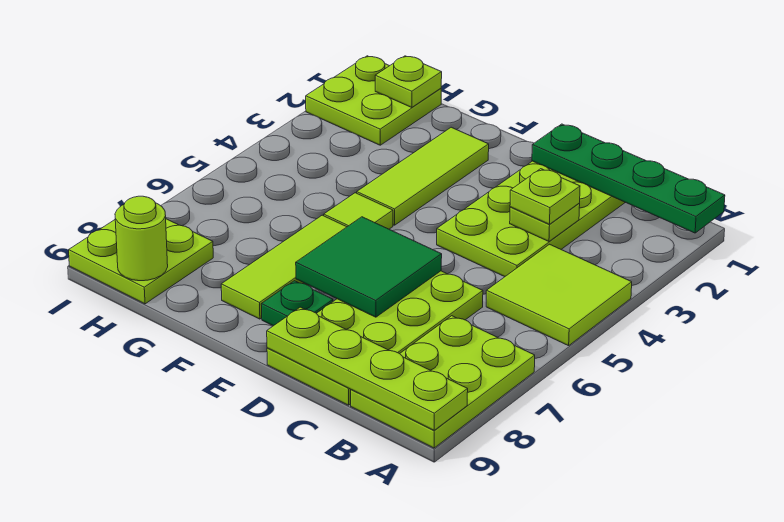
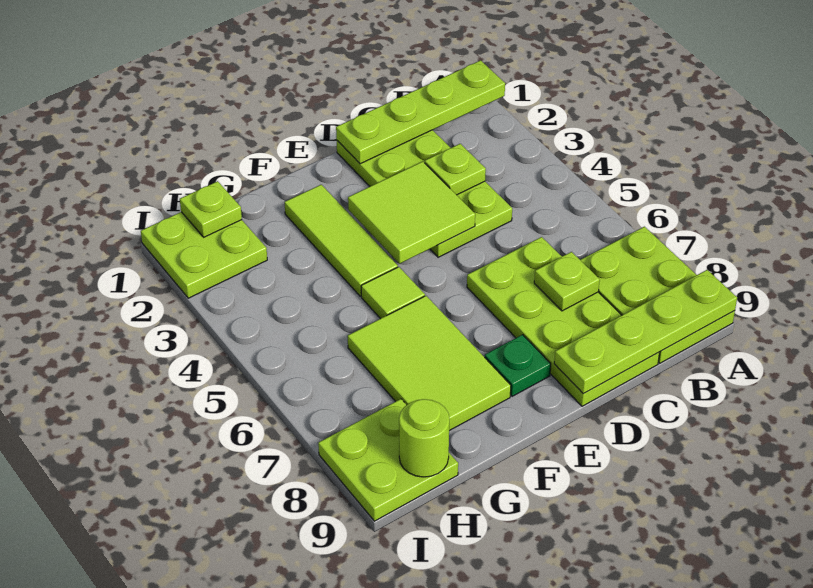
green 1x4 plate [532,124,725,233] -> lime 1x4 plate [336,60,505,164]
lime 2x2 tile [486,244,632,346] -> lime 2x2 tile moved to [348,161,475,264]
lime 1x1 plate [510,169,580,224] -> lime 1x1 plate moved to [534,252,600,311]
green 2x2 tile [296,217,442,317] -> none
lime 1x3 tile [221,215,346,319] -> lime 2x3 tile [348,296,511,431]

